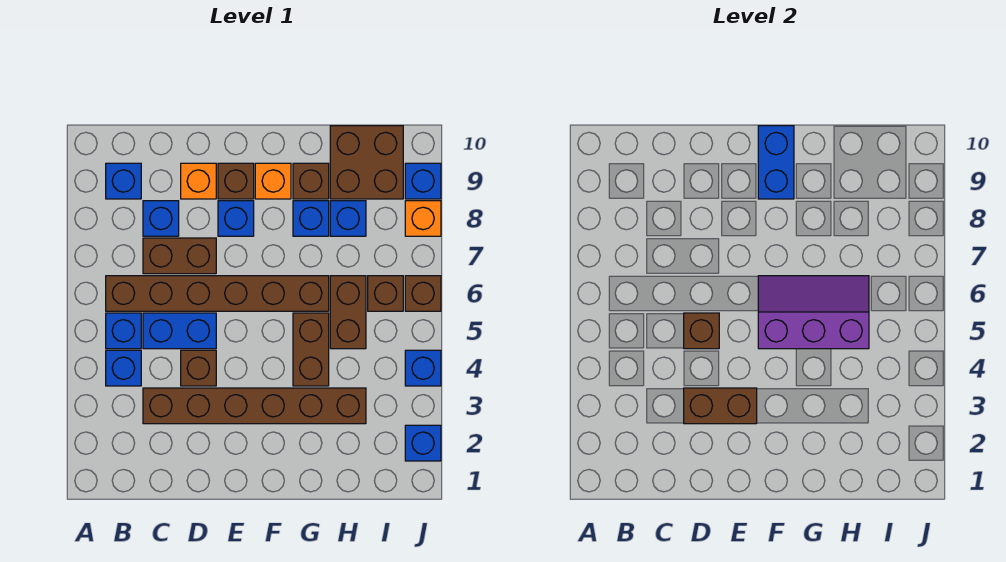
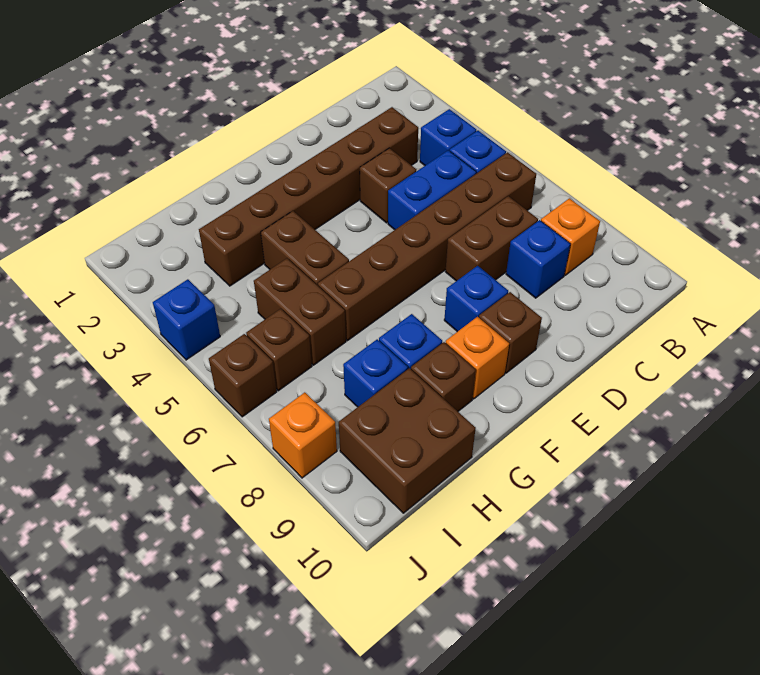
blue 1x1 brick [106,163,141,199] -> none
brown 1x2 brick [684,388,757,424] -> none
brown 1x1 brick [684,313,719,349] -> none
orange 1x1 brick [181,163,216,199] -> orange 1x1 brick moved to [541,198,600,275]
purple 2x3 slope [758,276,869,349] -> none
blue 1x2 brick [758,126,794,199] -> none
blue 1x1 brick [405,425,441,461] -> none
blue 1x1 brick [405,163,441,199] -> none

